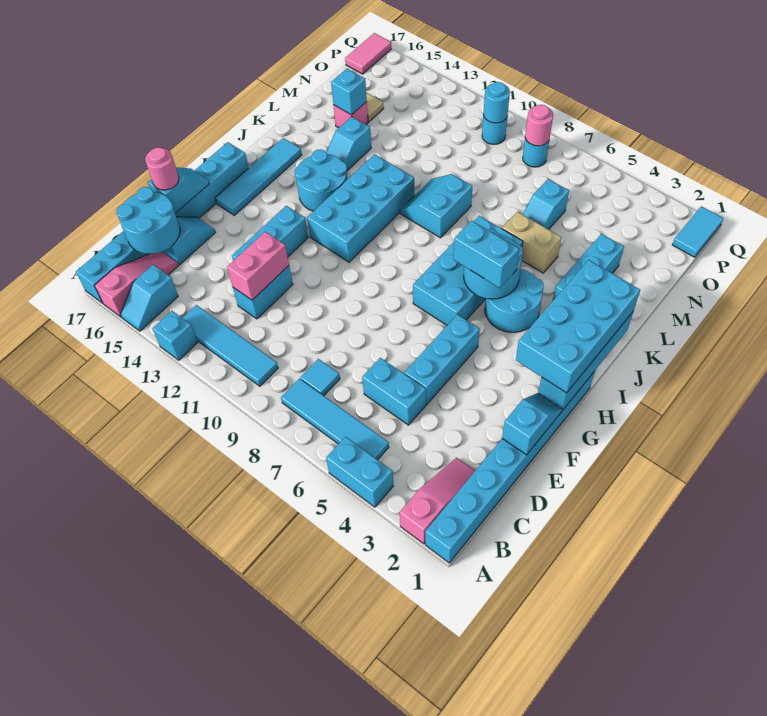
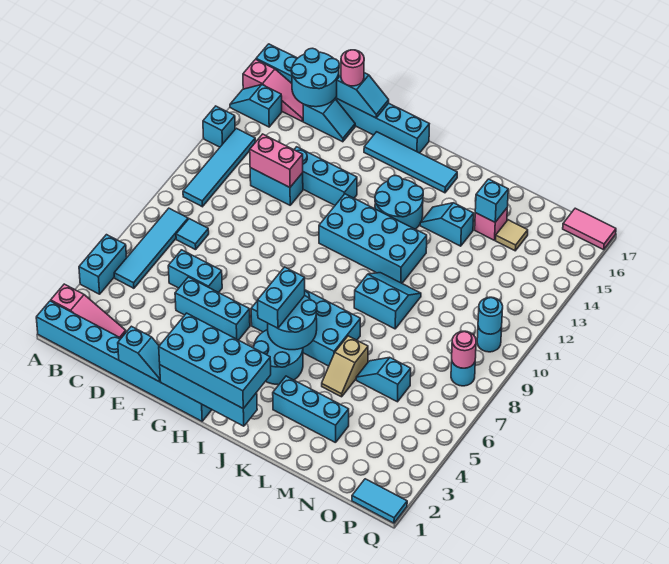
cyan 1x2 brick [362,358,426,425] -> cyan 1x2 brick turned to [168,250,222,293]
tan 1x2 brick [502,212,562,273] -> tan 1x2 slope [322,336,368,397]

